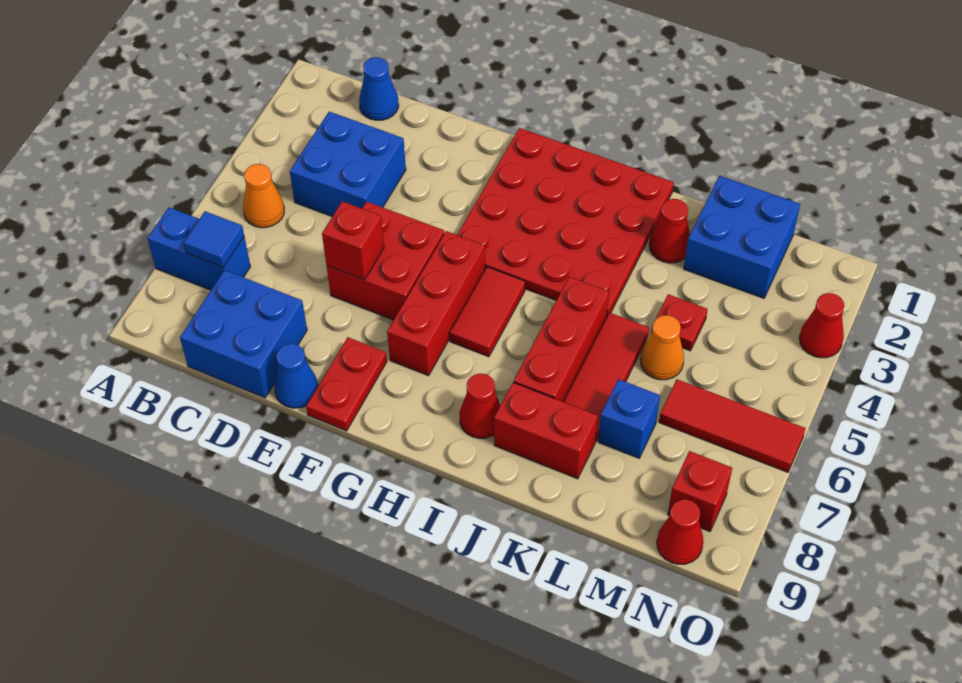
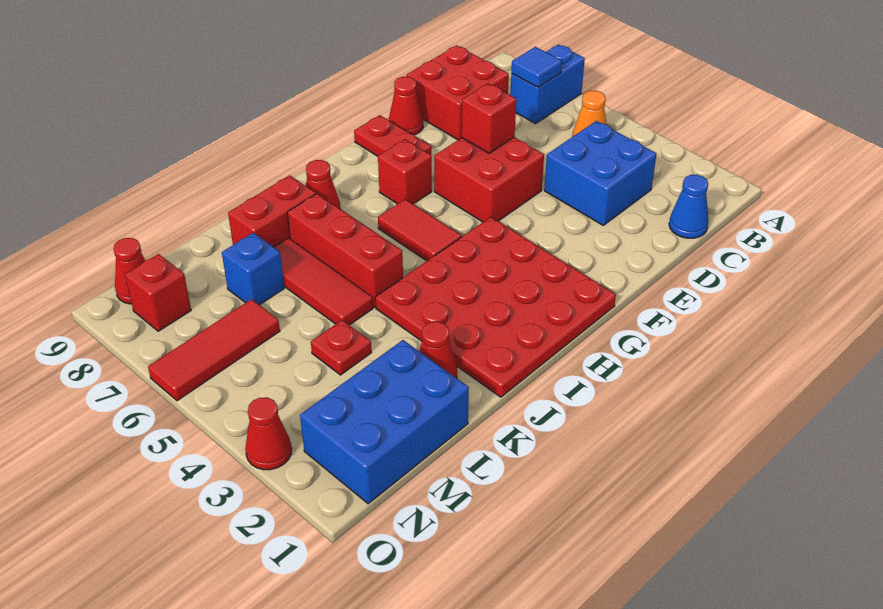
blue 2x2 brick [180,270,307,398] -> red 2x2 brick [407,45,509,140]
blue 1x1 cone [274,344,318,408] -> red 1x1 cone [389,77,423,135]
red 1x3 brick [387,231,485,376] -> red 1x1 brick [378,139,432,204]
blue 2x2 brick [684,176,800,298] -> blue 2x3 brick [300,340,469,504]
orange 1x1 cone [640,315,684,380] -> none

